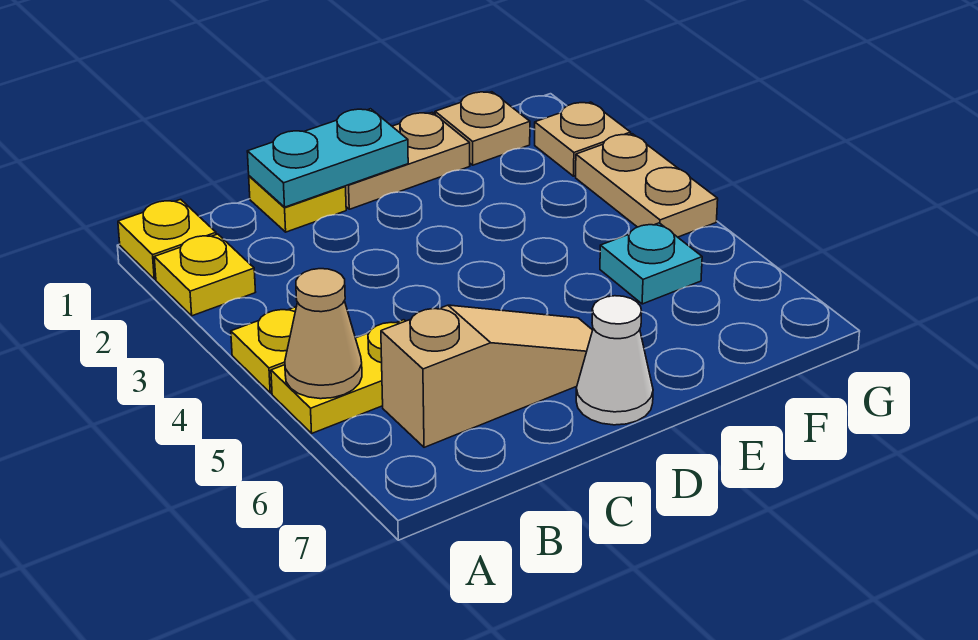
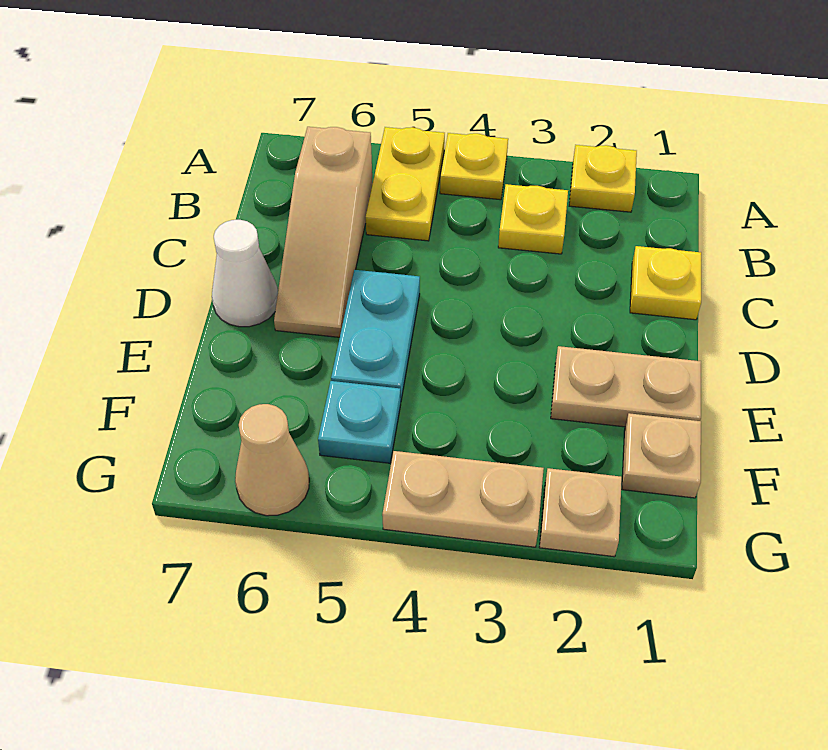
yellow 1x1 plate [118,199,216,279] -> yellow 1x1 plate moved to [498,184,568,254]
tan 1x1 cone [285,269,362,399] -> tan 1x1 cone moved to [235,404,309,516]
cyan 1x2 plate [247,109,408,207] -> cyan 1x2 plate moved to [331,270,420,400]
tan 1x2 plate [345,112,470,209] -> tan 1x2 plate turned to [551,346,701,427]

